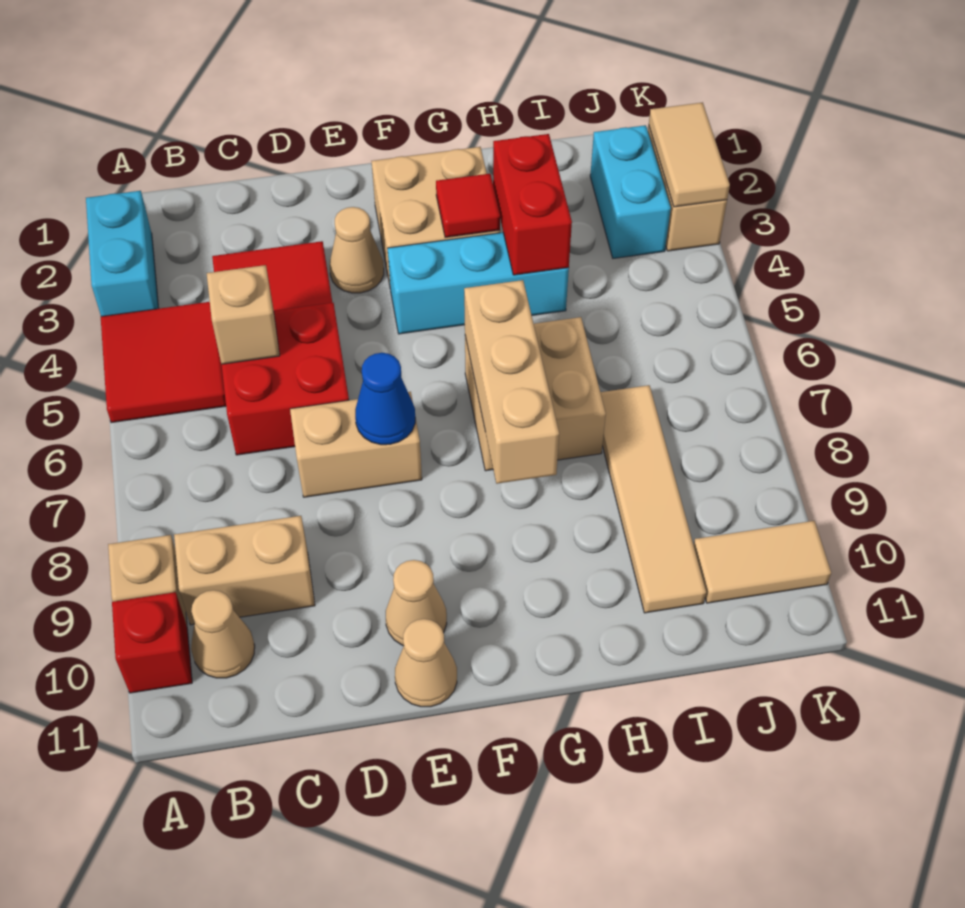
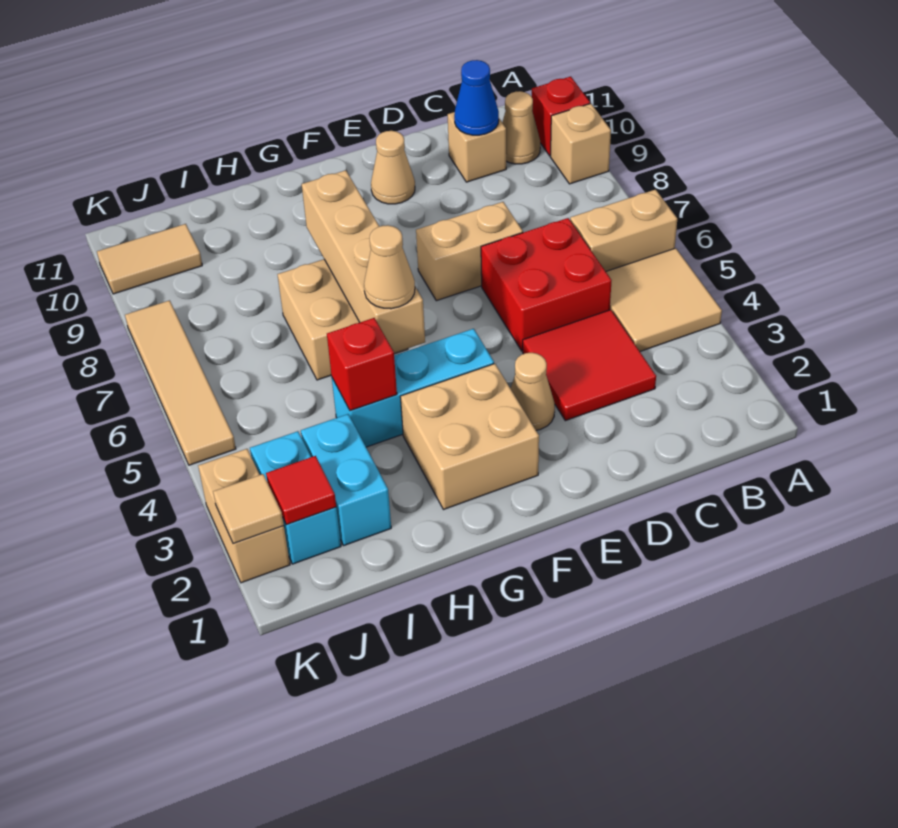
cyan 1x2 brick [86,191,159,316] -> cyan 1x2 brick moved to [301,414,391,545]
red 2x2 tile [101,302,226,423] -> tan 2x2 tile [606,248,722,351]
tan 1x2 brick [174,516,315,625] -> tan 1x2 brick moved to [570,190,677,271]
tan 1x1 brick [207,265,280,364] -> tan 1x1 brick moved to [448,112,506,182]
blue 1x1 cone [355,353,415,445] -> blue 1x1 cone moved to [454,60,499,135]
tan 1x1 cone [395,619,457,707] -> tan 1x1 cone moved to [364,225,415,309]
red 1x1 tile [436,174,500,237] -> red 1x1 tile moved to [266,456,336,525]
tan 1x3 brick [464,280,559,484] -> tan 1x4 brick [302,170,425,353]
red 1x2 brick [493,134,572,275] -> red 1x1 brick [327,318,397,411]
tan 1x4 tile [600,385,706,613] -> tan 1x4 tile moved to [125,300,236,465]
tan 1x2 tile [649,102,730,207] -> tan 1x1 tile [213,474,284,544]

